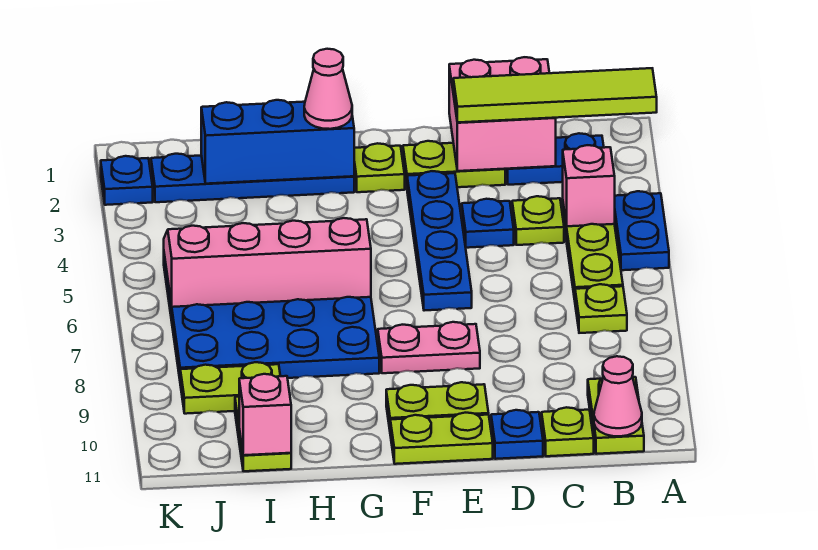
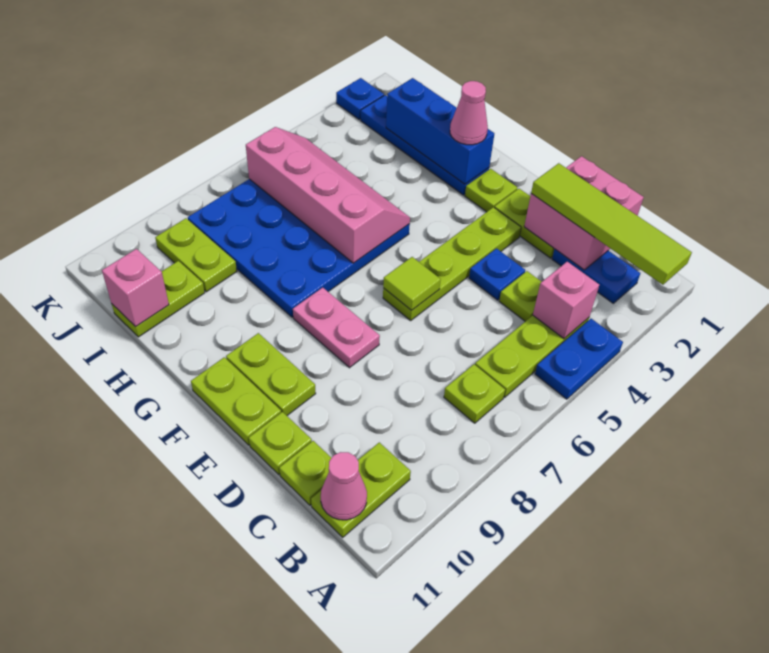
blue 1x1 plate [491,410,543,459] -> lime 1x1 plate [249,412,312,475]
blue 1x4 plate [407,171,472,311] -> lime 1x4 plate [383,207,521,321]
none -> lime 1x1 tile [383,257,441,311]

